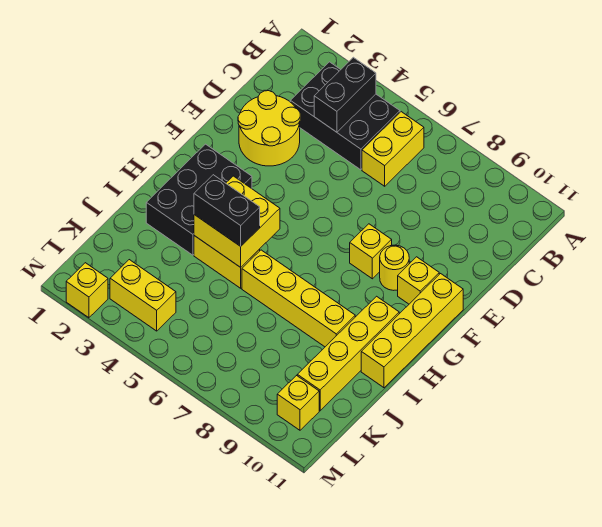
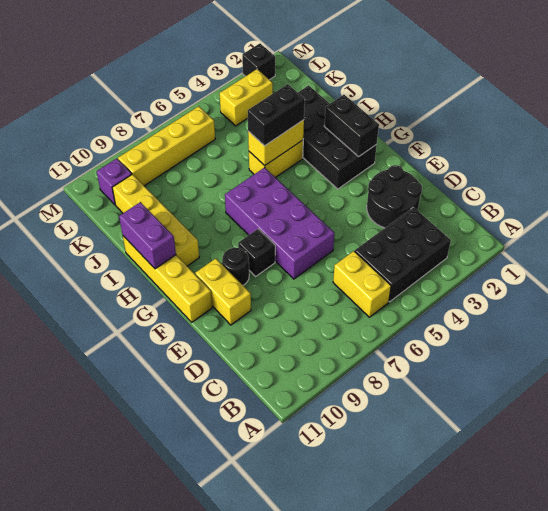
black 1x2 brick [314,57,376,132] -> black 1x2 brick moved to [324,95,379,156]
yellow 2x2 round brick [238,91,300,166] -> black 2x2 round brick [367,165,422,228]
none -> purple 2x4 brick [225,167,334,279]
yellow 1x1 brick [350,224,392,279] -> black 1x1 brick [238,229,275,276]
yellow 1x1 round brick [380,245,409,290] -> black 1x1 round brick [222,248,249,285]
yellow 1x1 brick [398,257,439,304] -> yellow 1x2 brick [195,258,251,325]
black 2x3 brick [146,144,252,255] -> black 2x4 brick [298,85,377,189]
yellow 2x2 brick [194,176,280,267] -> yellow 1x2 brick [248,120,304,166]
none -> purple 1x2 brick [119,202,176,269]
yellow 1x4 brick [242,250,355,347] -> yellow 1x4 brick moved to [118,106,215,186]
yellow 1x1 brick [277,376,319,430] -> purple 1x1 brick [97,158,132,205]
yellow 1x1 brick [66,263,108,318] -> black 1x1 brick [242,43,275,80]

